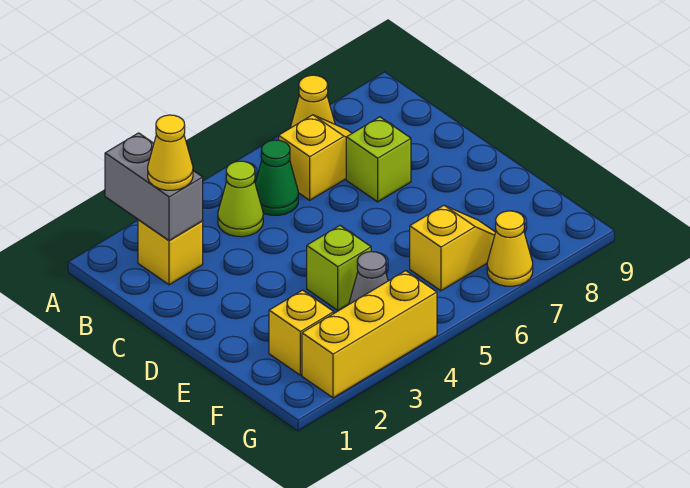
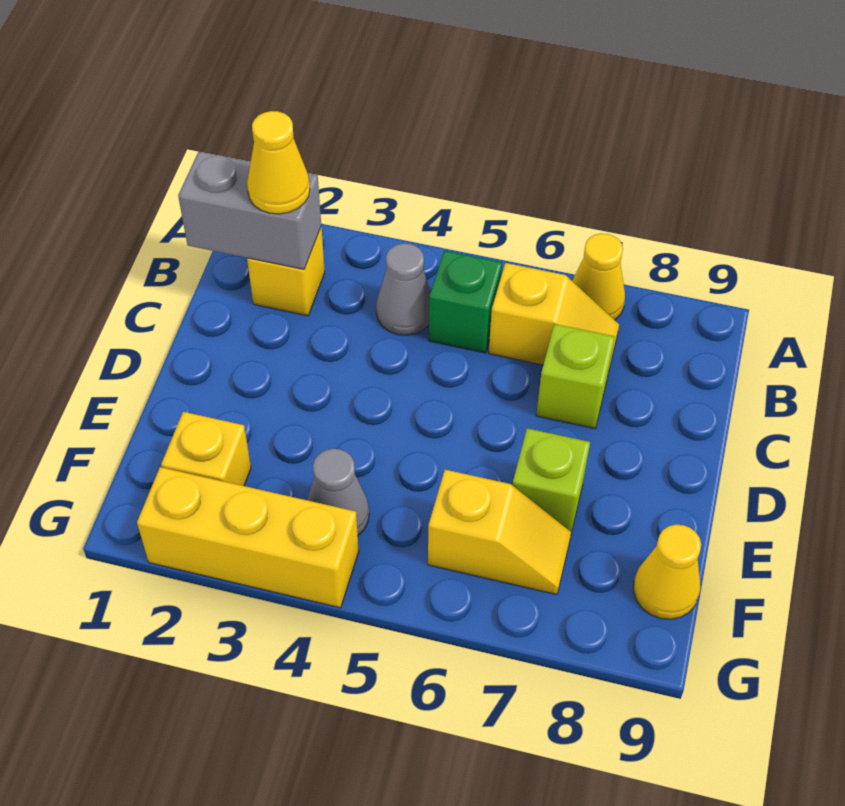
grey 1x2 brick [105,133,203,241] -> grey 1x2 brick turned to [178,152,321,269]
lime 1x1 cone [218,161,263,237] -> grey 1x1 cone [376,243,431,335]
green 1x1 cone [255,140,298,215] -> green 1x1 brick [429,251,502,353]
lime 1x1 brick [307,226,371,310] -> lime 1x1 brick moved to [513,428,590,533]
yellow 1x1 cone [487,211,533,286] -> yellow 1x1 cone moved to [634,525,701,619]

